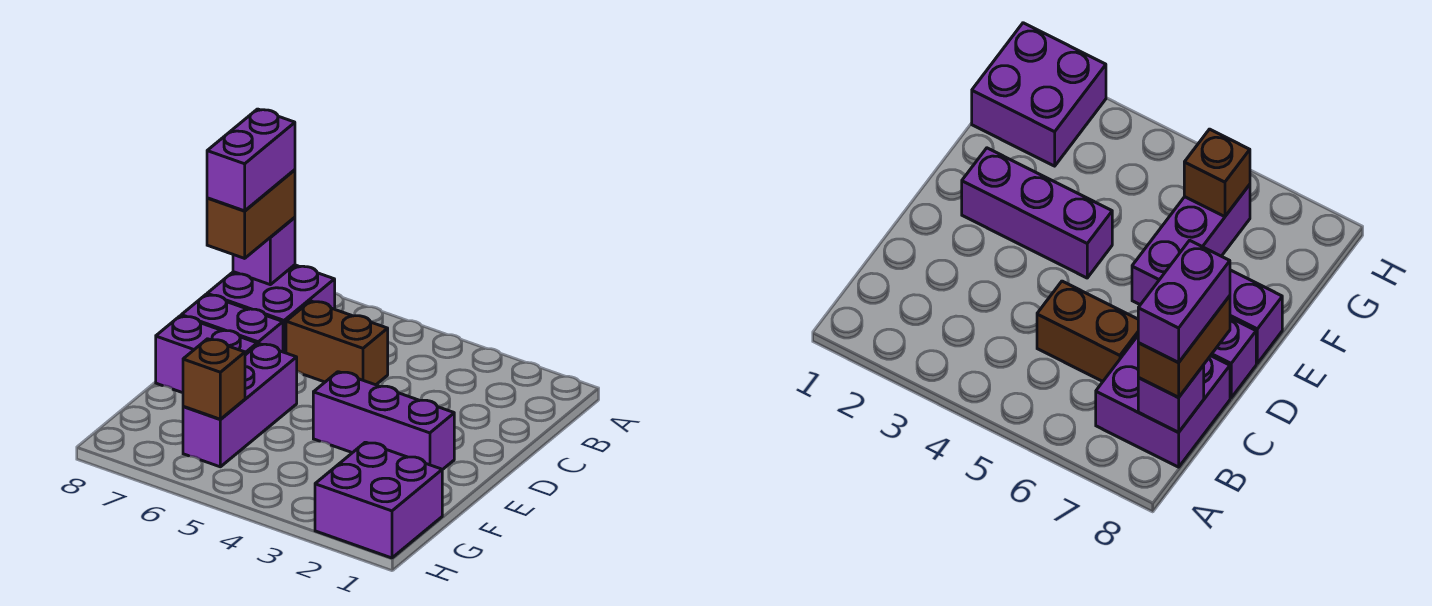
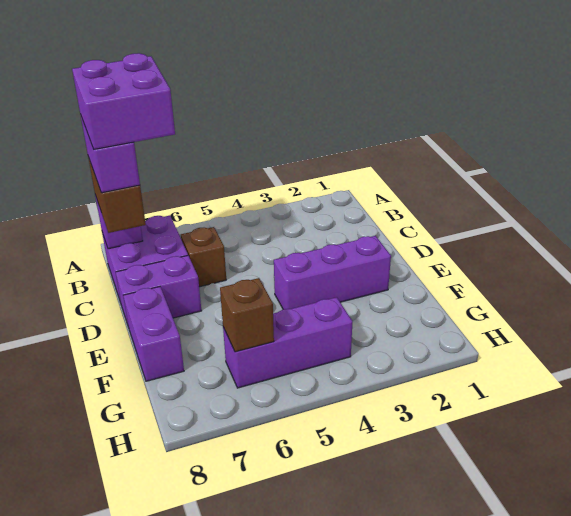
brown 1x2 brick [286,301,388,385] -> brown 1x1 brick [181,227,226,287]
purple 1x3 brick [183,344,297,467] -> purple 1x3 brick turned to [223,297,353,388]
purple 1x2 brick [156,316,257,393] -> purple 1x2 brick turned to [123,287,184,381]
purple 2x2 brick [315,442,442,558] -> purple 2x2 brick moved to [72,53,175,149]

